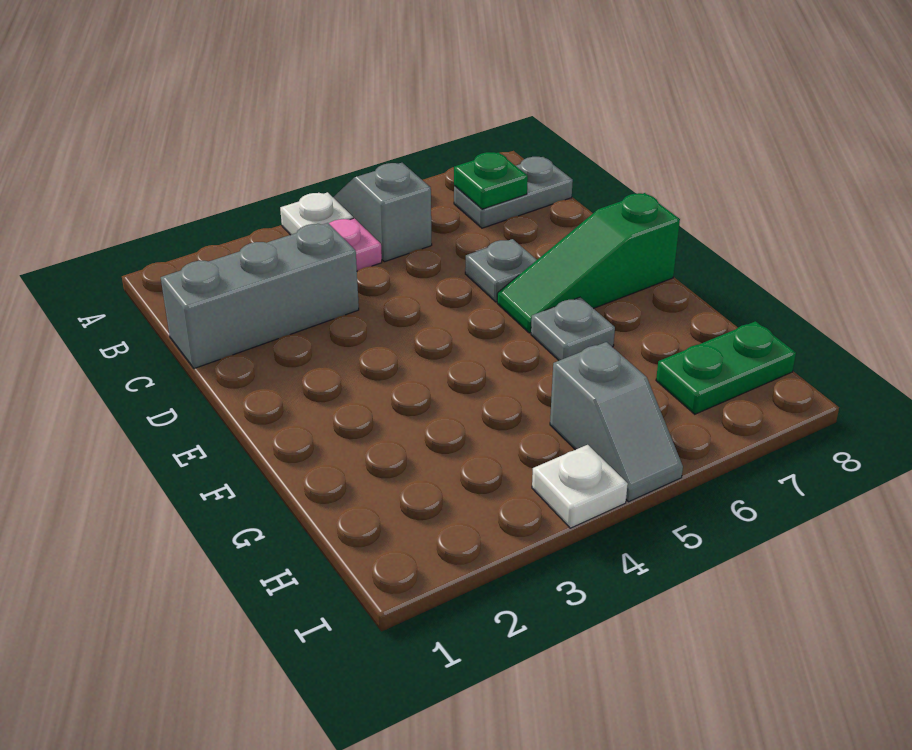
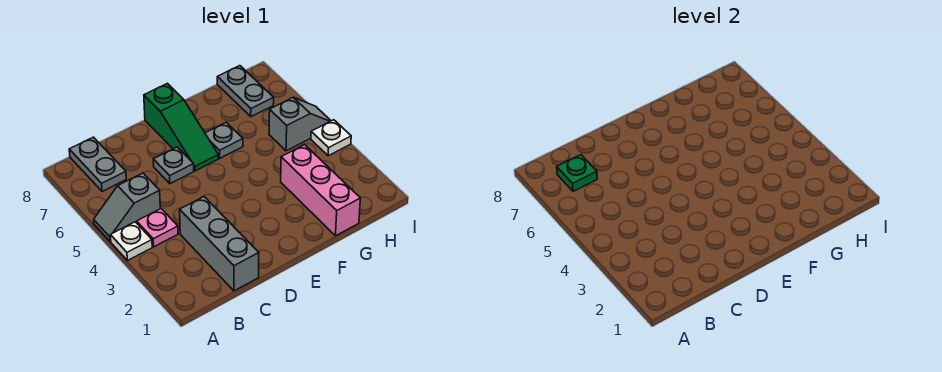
none -> pink 1x3 brick [281,145,360,236]
green 1x2 plate [656,321,796,414] -> grey 1x2 plate [217,66,274,117]

